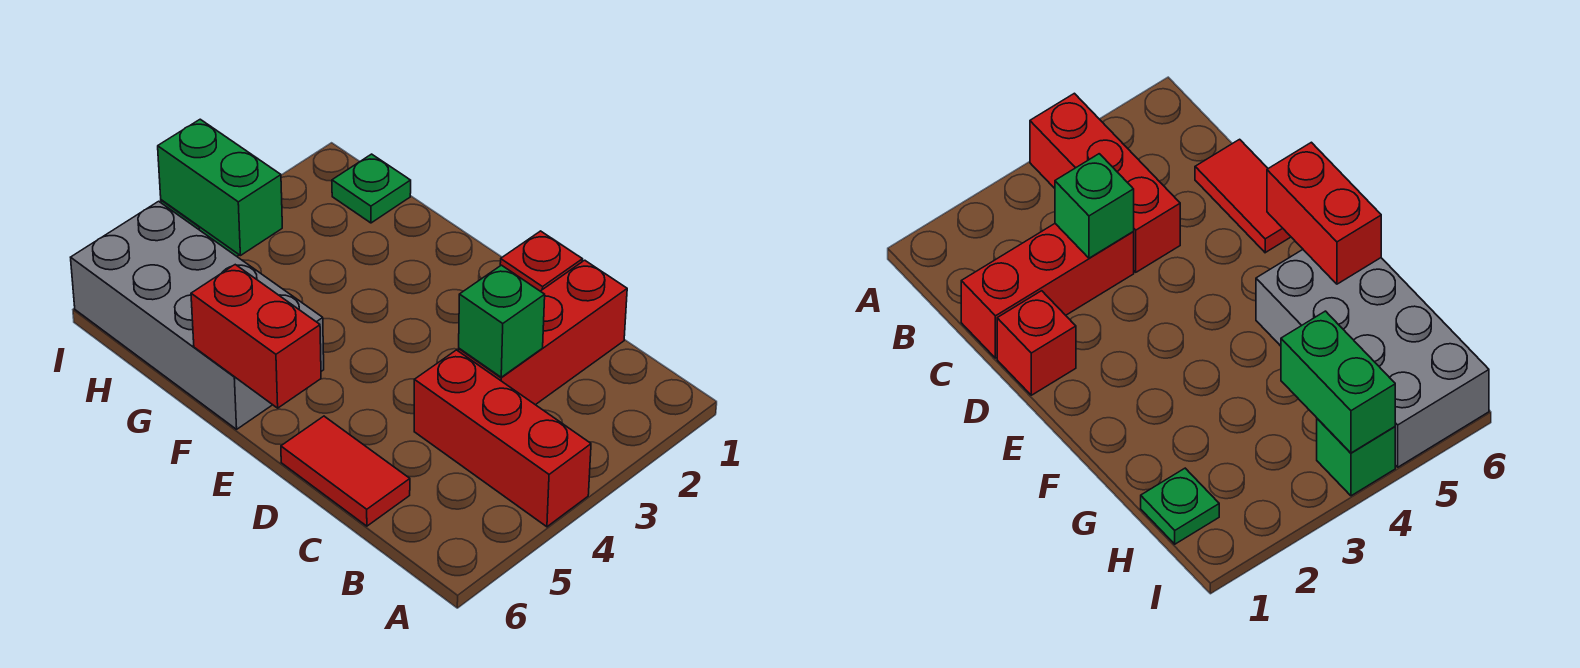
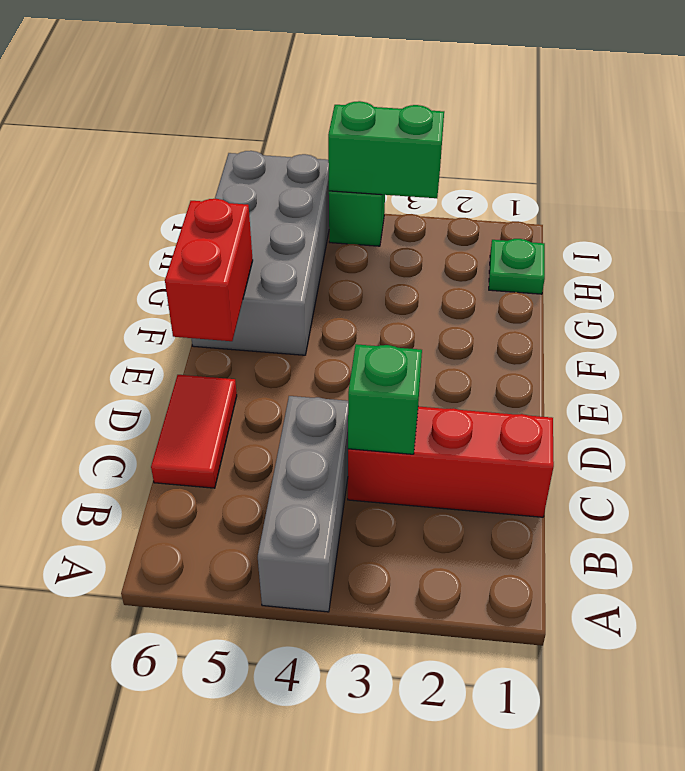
red 1x3 brick [414,350,591,527] -> grey 1x3 brick [258,396,348,612]
red 1x1 brick [500,231,583,291] -> none
green 1x2 brick [158,119,282,256] -> green 1x2 brick turned to [328,101,444,198]

